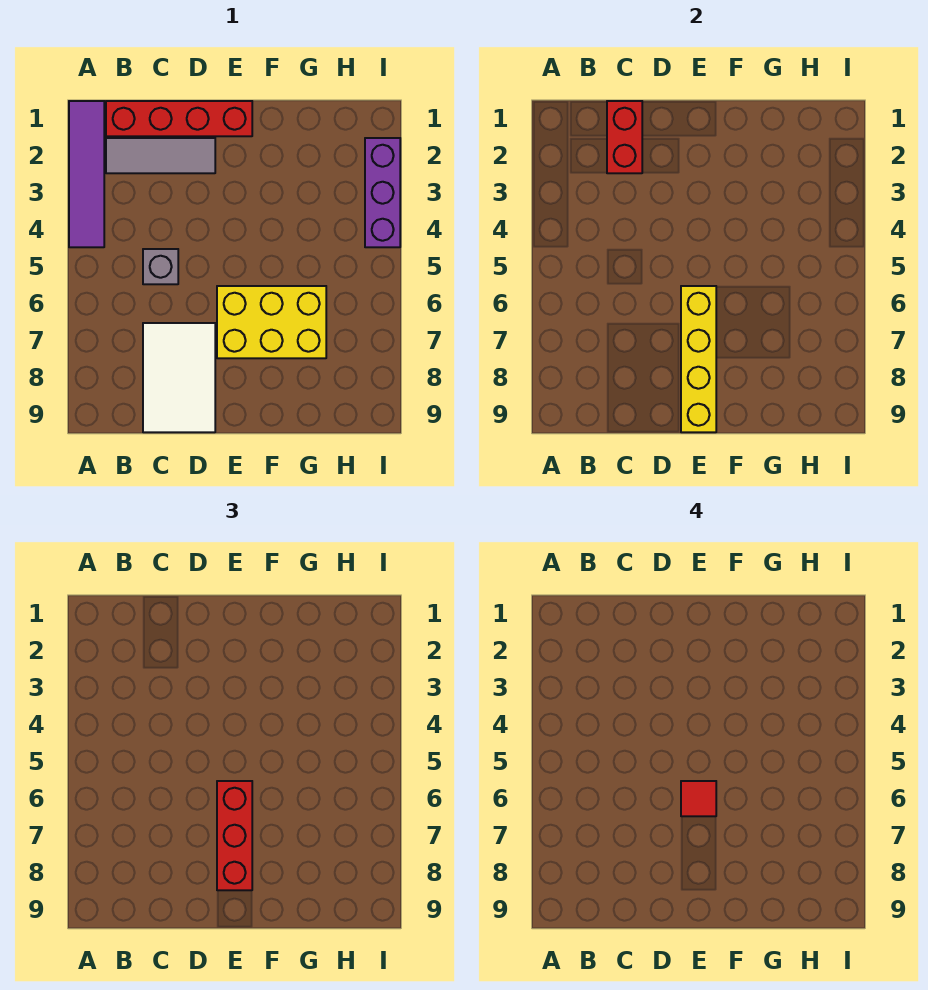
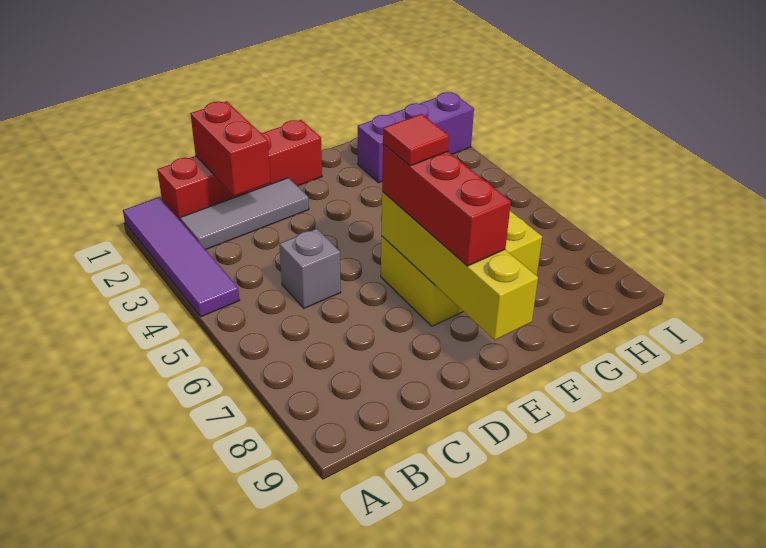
white 2x3 tile [143,323,215,432] -> none
purple 1x3 brick [365,138,400,247] -> purple 1x3 brick turned to [358,92,474,183]

